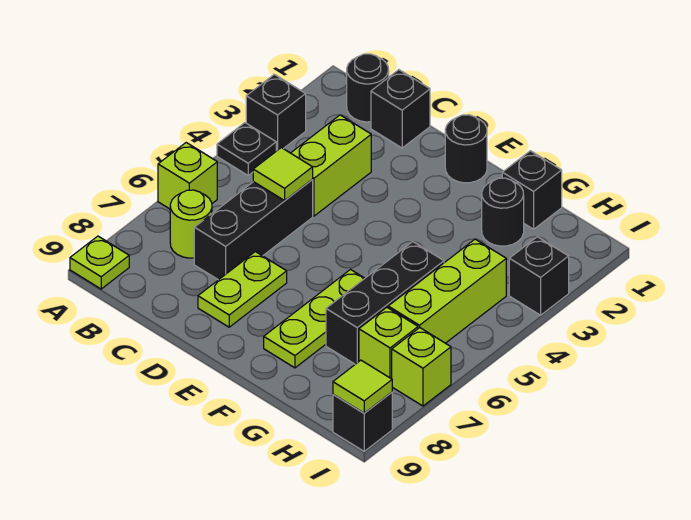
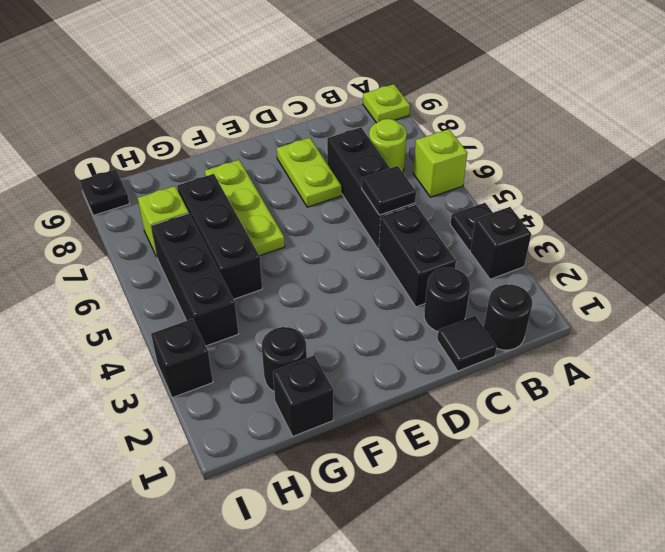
black 1x1 brick [371,70,430,148] -> black 1x1 tile [437,316,497,371]
lime 1x2 brick [291,115,371,216] -> black 1x2 brick [379,205,456,307]
lime 1x1 tile [253,148,313,201] -> black 1x1 tile [362,166,416,215]
black 1x1 round brick [445,115,487,183] -> black 1x1 round brick moved to [424,268,470,331]
lime 1x3 brick [388,239,506,343] -> black 1x3 brick [151,213,238,346]
lime 1x1 brick [392,328,451,406] -> none
black 1x1 brick [333,392,392,451] -> black 1x1 plate [80,169,129,215]
lime 1x1 tile [333,360,392,413] -> none

